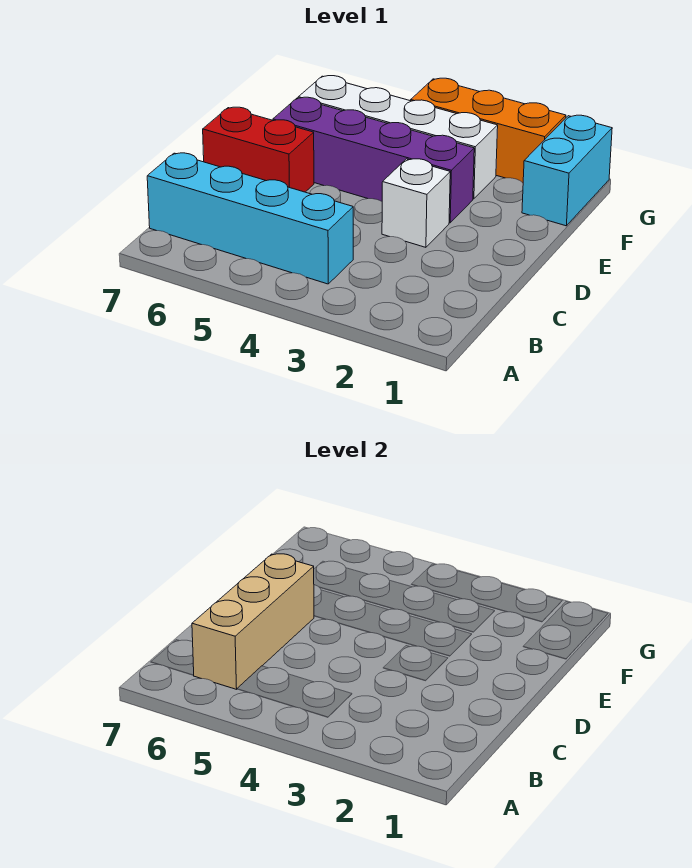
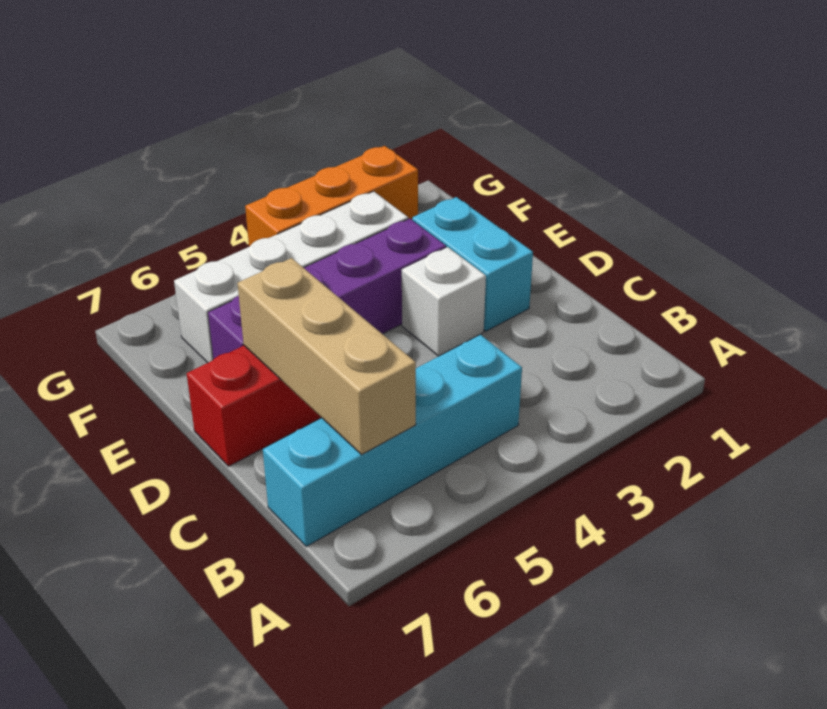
cyan 1x2 brick [522,115,612,226] -> cyan 1x2 brick moved to [412,197,533,331]

